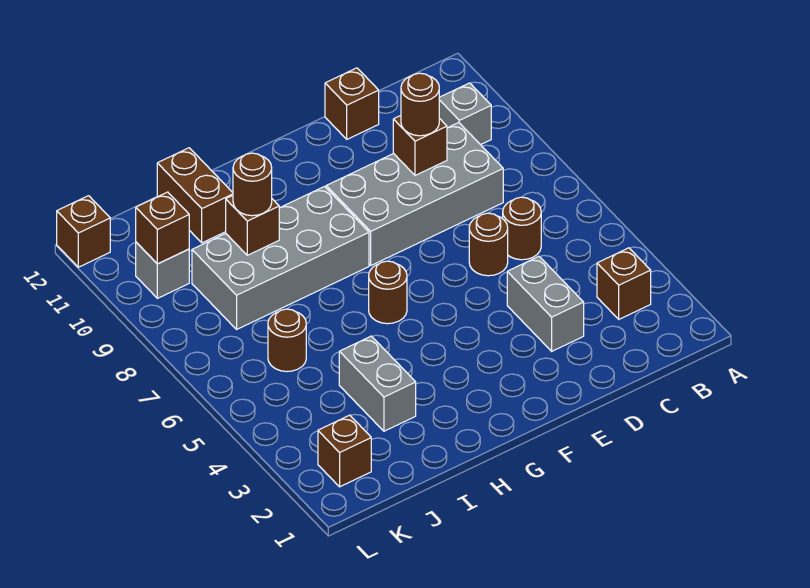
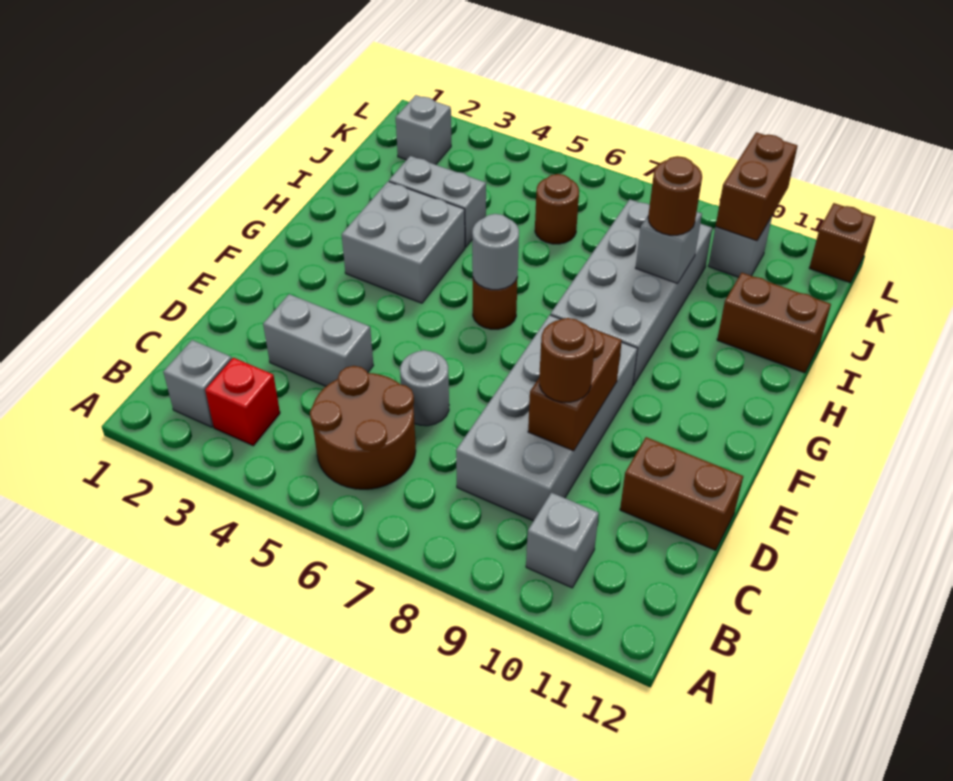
none -> grey 1x1 brick [163,340,232,427]
brown 1x1 brick [597,248,651,319] -> red 1x1 brick [205,358,280,446]
brown 1x1 round brick [503,197,541,260] -> brown 2x2 round brick [310,366,416,489]
brown 1x1 round brick [469,213,508,276] -> grey 1x1 round brick [400,350,449,426]
brown 1x1 brick [393,116,447,175] -> brown 1x2 brick [528,328,622,451]
brown 1x1 brick [325,68,379,139] -> brown 1x2 brick [620,437,743,550]
none -> grey 2x2 brick [342,182,465,303]
none -> grey 1x1 round brick [472,214,519,290]
brown 1x1 brick [226,196,279,255] -> grey 1x1 brick [636,212,702,284]
brown 1x1 brick [318,415,371,487] -> grey 1x1 brick [396,95,451,165]
brown 1x1 brick [136,192,189,264] -> brown 1x2 brick [716,132,798,241]

